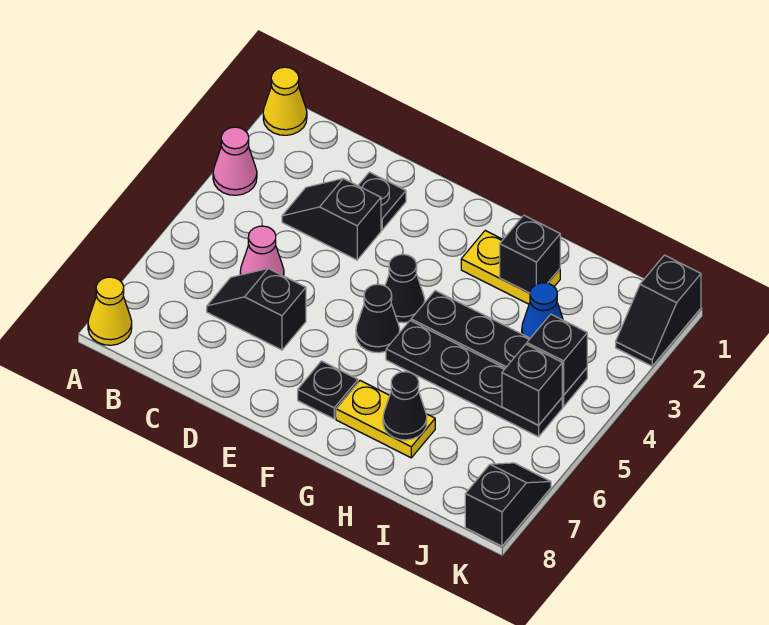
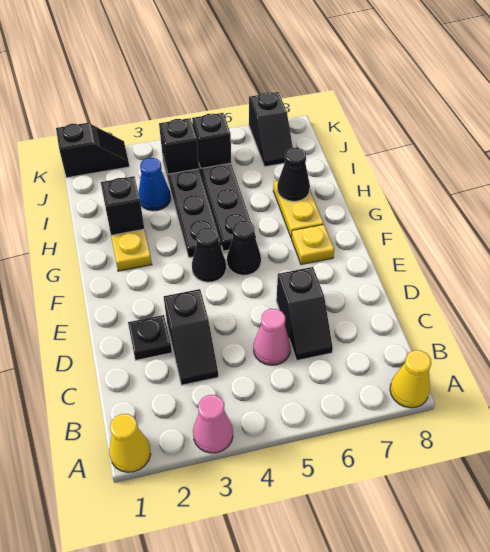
black 1x1 plate [298,361,358,419] -> yellow 1x1 plate [292,225,334,265]
black 1x2 slope [465,463,551,546] -> black 1x2 slope turned to [249,92,293,167]

